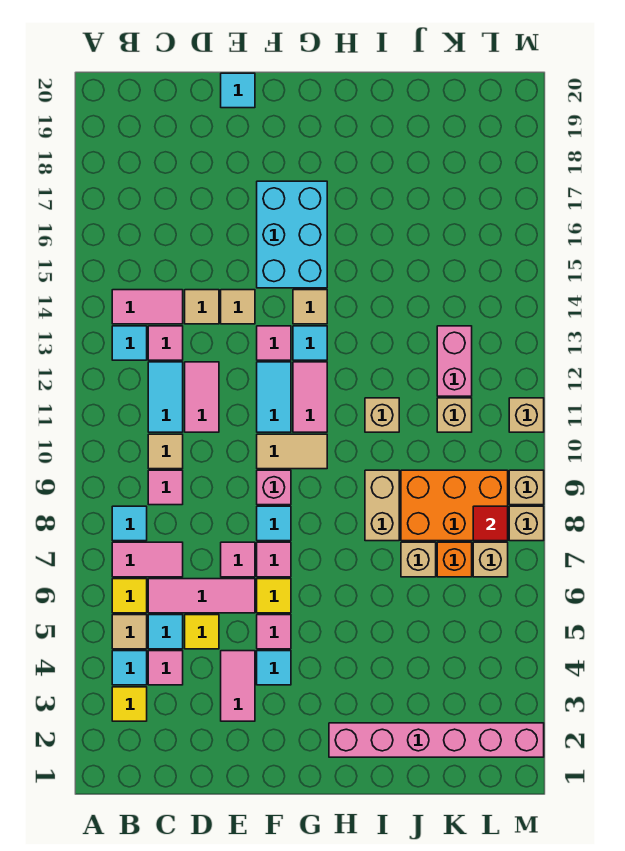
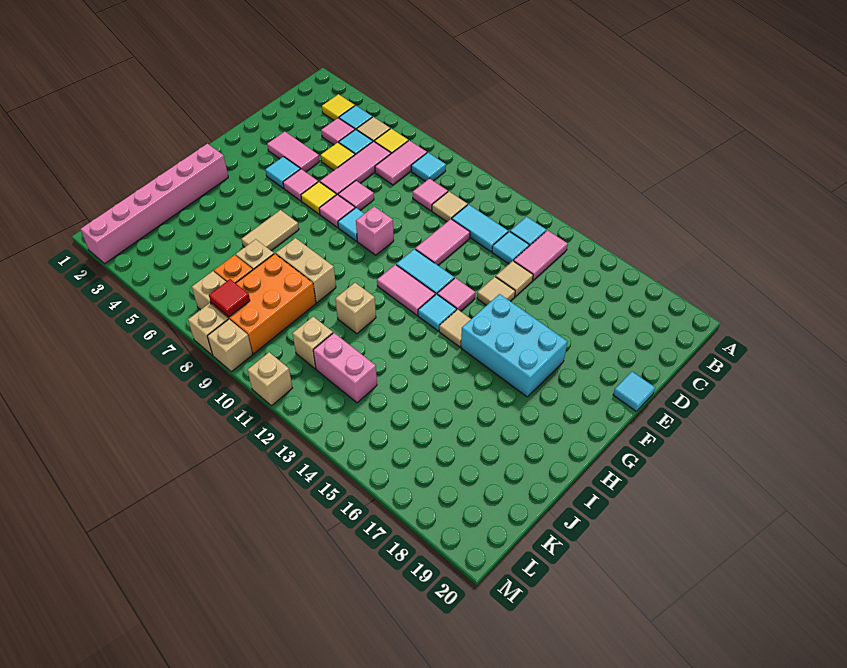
pink 1x1 tile [148,326,183,360] -> cyan 1x1 tile [492,231,529,264]
pink 1x2 tile [185,362,219,432] -> pink 1x2 tile turned to [415,219,470,265]
tan 1x2 tile [257,434,327,469] -> tan 1x2 tile moved to [241,210,299,250]

